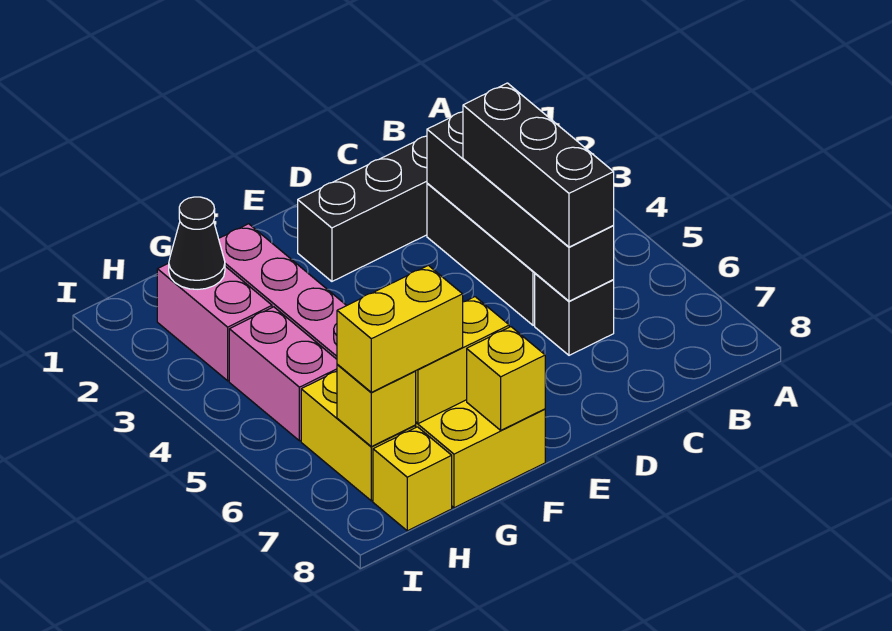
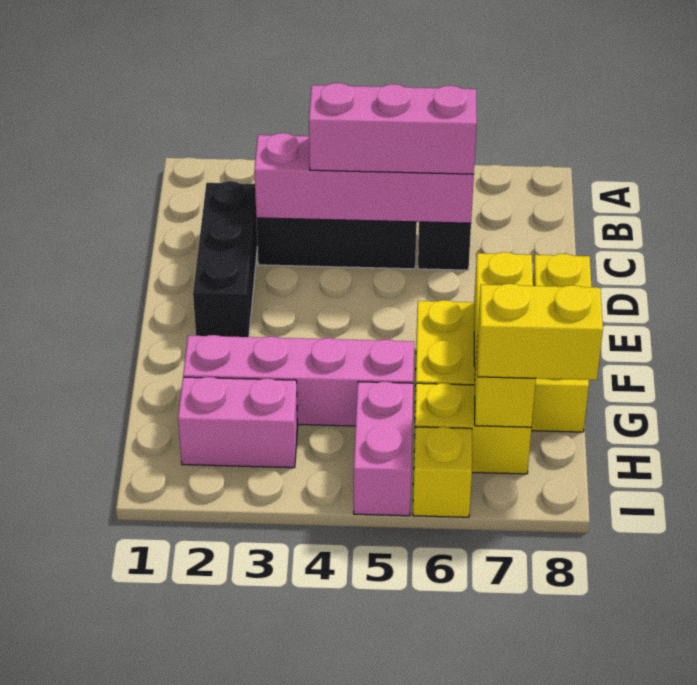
black 1x4 brick [427,112,614,301] -> pink 1x4 brick [254,133,474,223]
black 1x3 brick [463,83,614,247] -> pink 1x3 brick [309,83,477,174]
yellow 1x2 brick [337,265,463,392] -> yellow 1x2 brick turned to [477,284,603,380]
black 1x1 cone [169,197,225,289] -> none
pink 1x2 brick [229,307,337,441] -> pink 1x2 brick turned to [354,382,413,516]
yellow 1x1 brick [373,427,452,531] -> yellow 1x1 brick moved to [413,427,472,517]

